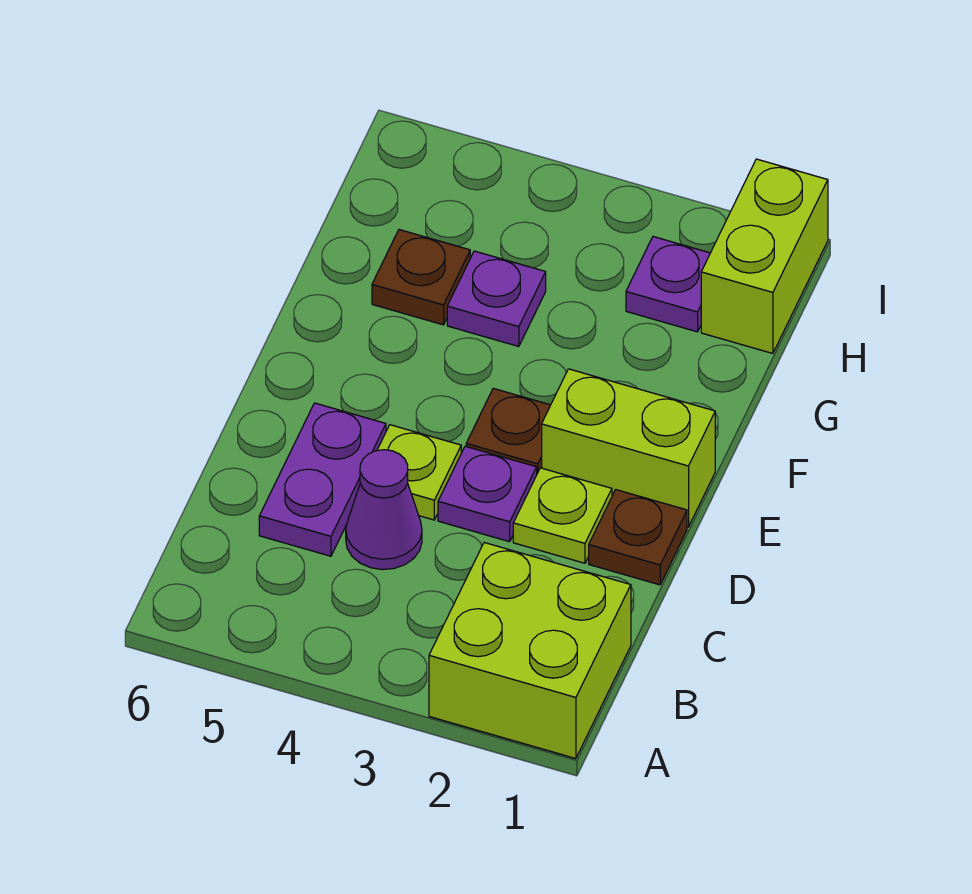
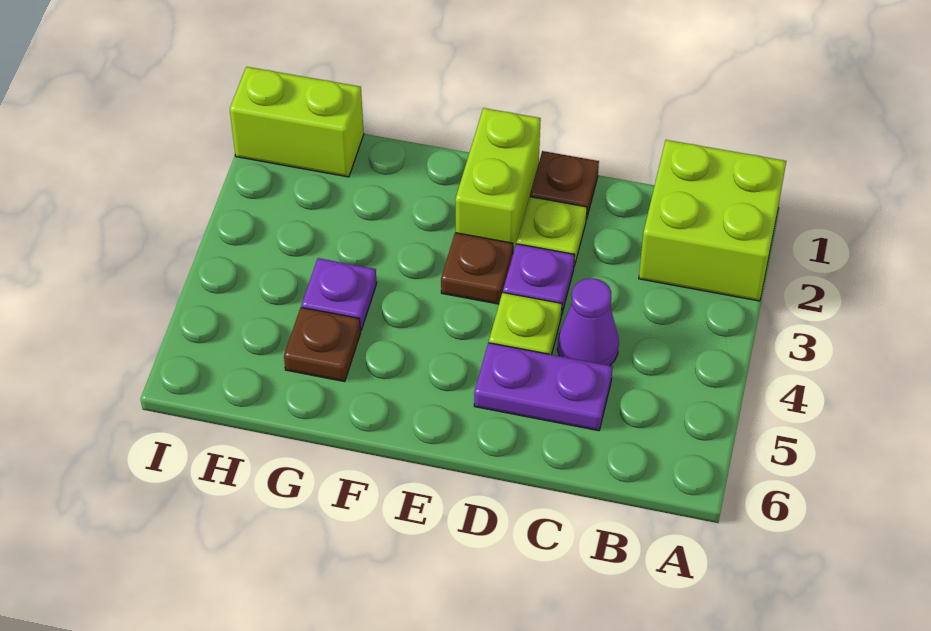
purple 1x1 plate [626,237,710,332] -> none

